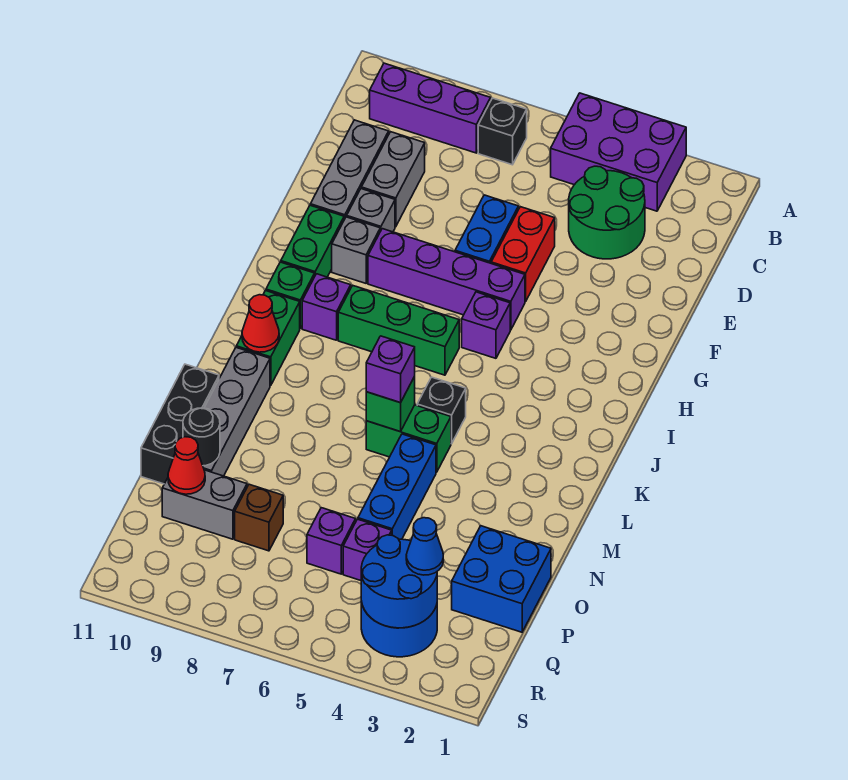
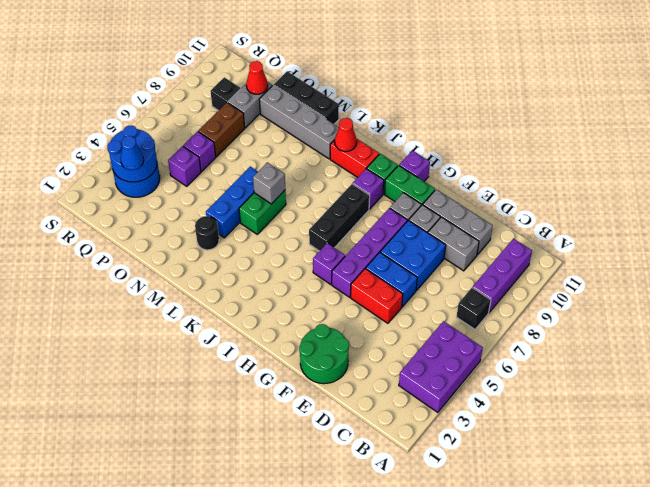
green 2x2 round brick [569,166,645,259] -> green 2x2 round brick moved to [299,324,349,384]
green 1x3 brick [338,285,459,375] -> black 1x3 brick [309,184,370,251]
green 1x2 brick [236,291,300,386] -> red 1x2 brick [330,138,379,177]
black 1x1 brick [417,377,466,444] -> black 1x1 brick moved to [211,77,241,111]
green 1x1 brick [366,377,415,432] -> grey 1x1 brick [253,162,285,204]
purple 1x1 brick [366,336,415,403] -> purple 1x1 brick moved to [399,151,430,181]
blue 1x3 brick [358,434,436,539] -> blue 1x3 brick turned to [206,166,258,238]
blue 2x2 brick [452,526,551,632] -> blue 2x2 brick moved to [380,220,446,290]
black 1x1 round brick [183,408,220,466] -> black 1x1 round brick moved to [195,216,219,250]
brown 1x1 brick [235,484,283,551] -> brown 1x2 brick [198,103,245,157]

